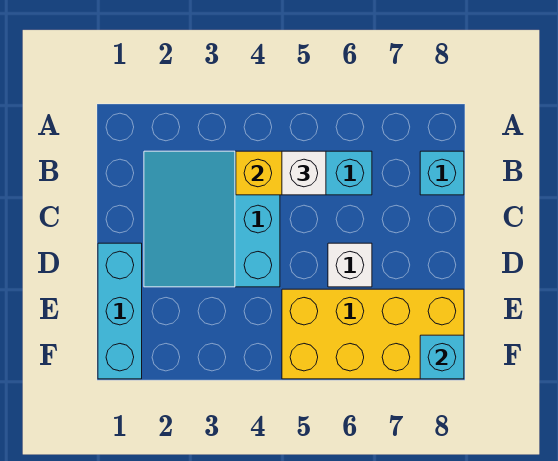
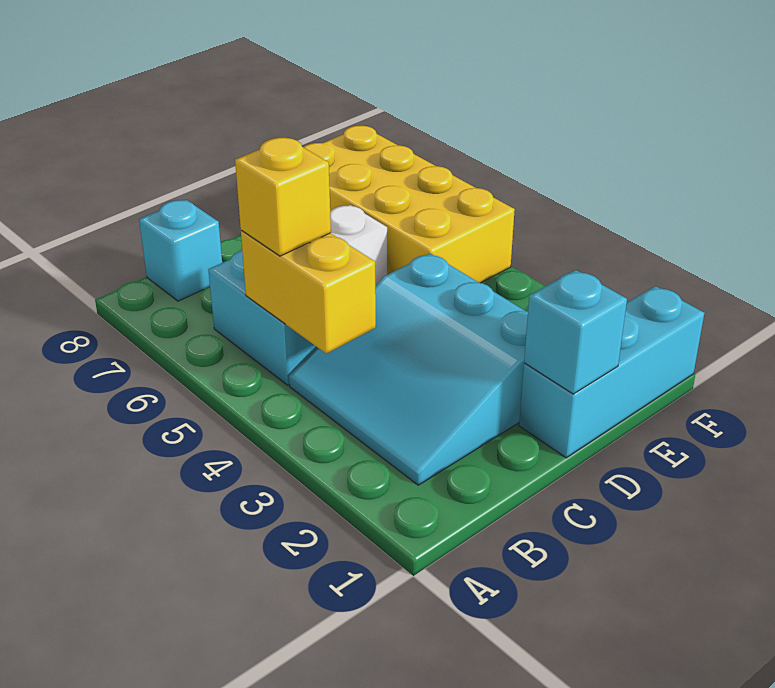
cyan 3x3 slope [144,151,280,287] -> cyan 3x3 slope turned to [289,253,528,485]
white 1x1 brick [282,151,326,195] -> yellow 1x1 brick [235,138,331,256]
cyan 1x1 brick [420,335,464,379] -> cyan 1x1 brick moved to [524,270,627,394]

